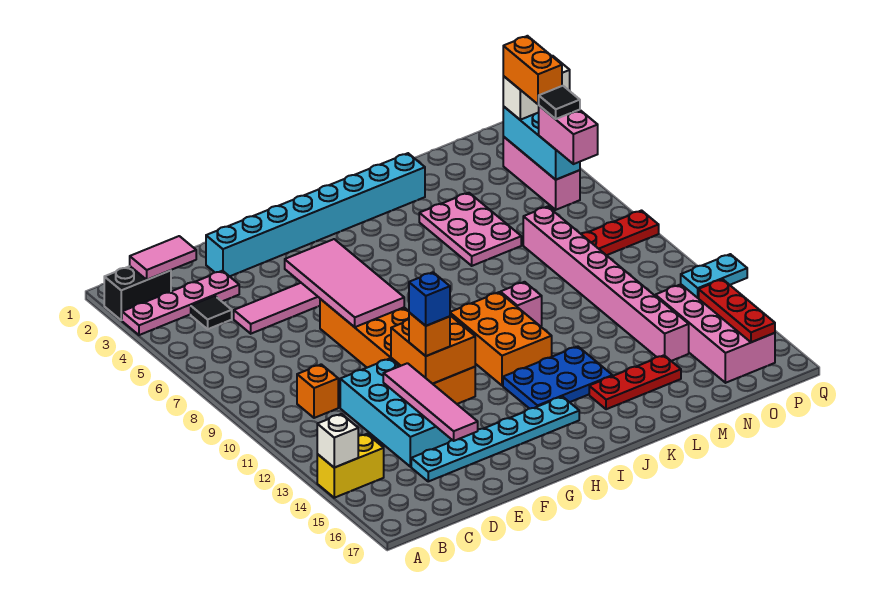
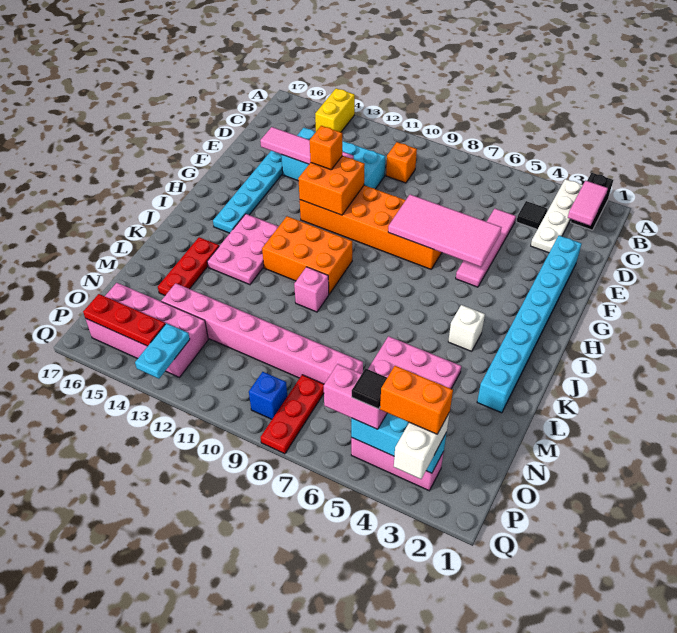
pink 1x4 plate [122,271,239,335] -> white 1x4 plate [531,179,583,253]
white 1x1 brick [317,414,358,468] -> white 1x1 brick moved to [448,305,485,351]
blue 1x1 brick [409,272,450,326] -> blue 1x1 brick moved to [249,372,287,419]
blue 2x3 plate [503,346,613,409] -> pink 2x3 plate [207,214,279,285]

